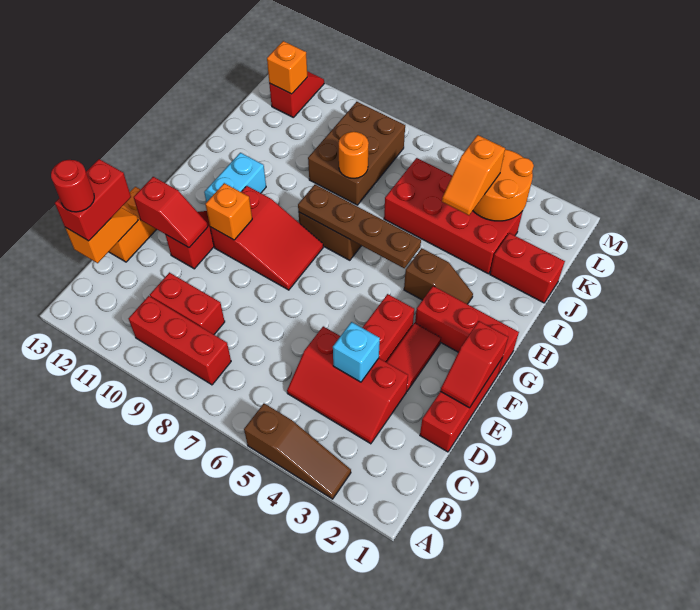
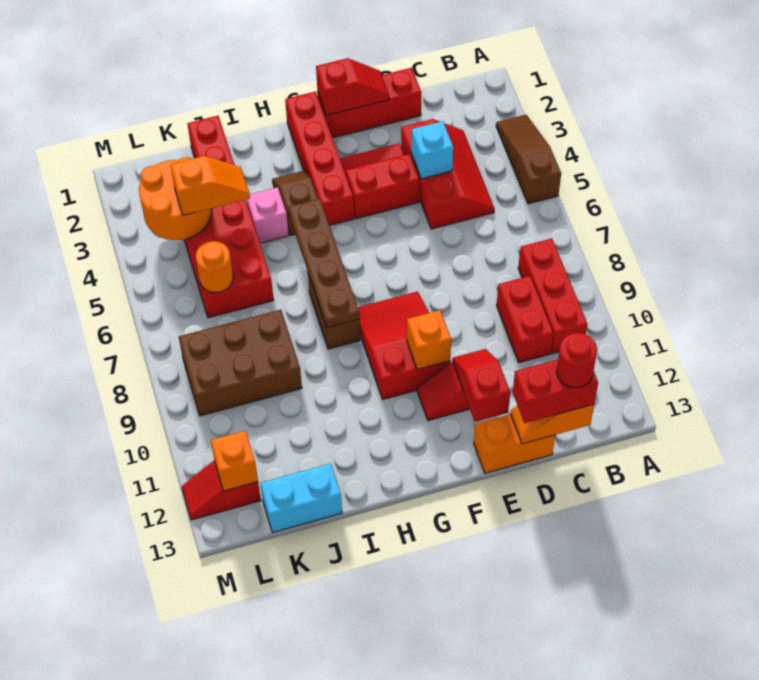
red 1x3 brick [415,286,519,374] -> red 1x4 brick [285,91,354,225]
cyan 1x2 brick [204,153,266,202] -> cyan 1x2 brick moved to [260,464,342,533]
none -> pink 1x1 brick [247,187,289,243]
orange 1x1 round brick [339,131,369,178] -> orange 1x1 round brick moved to [196,241,233,293]

